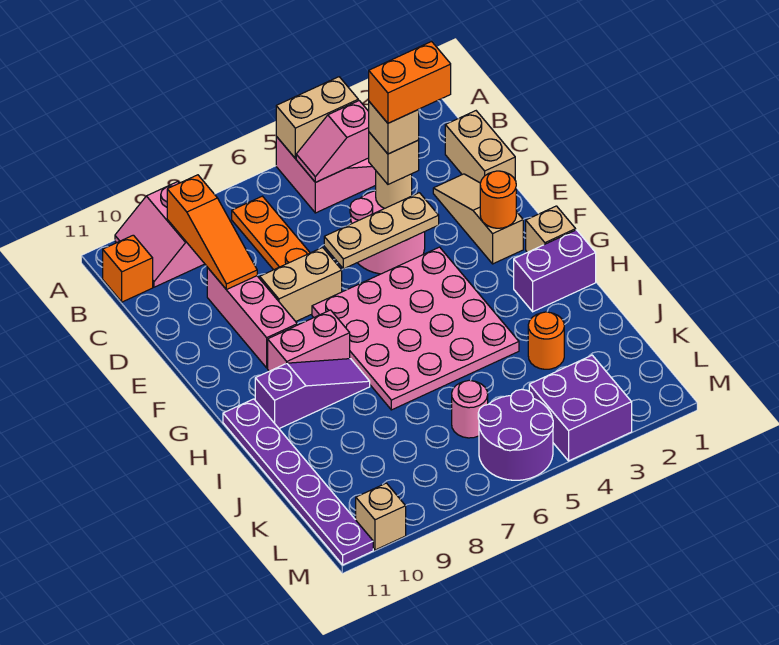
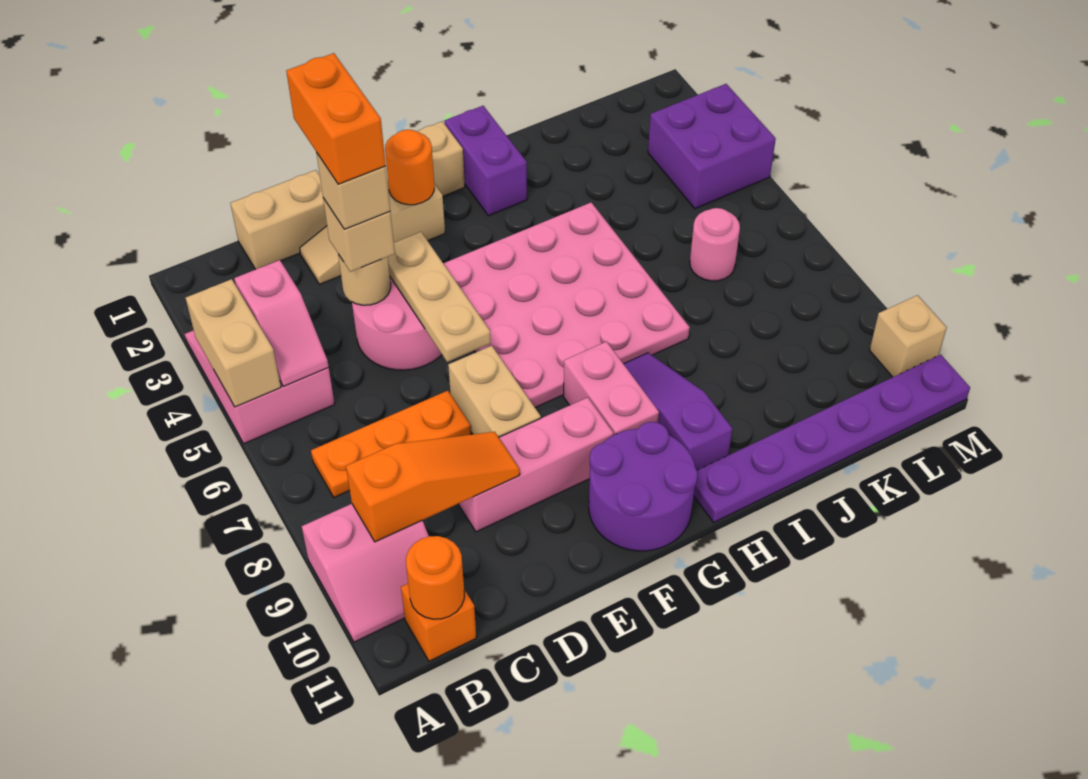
orange 1x1 round brick [528,312,564,369] -> orange 1x1 round brick moved to [406,536,464,619]
purple 2x2 round brick [478,389,553,480] -> purple 2x2 round brick moved to [589,422,697,551]

